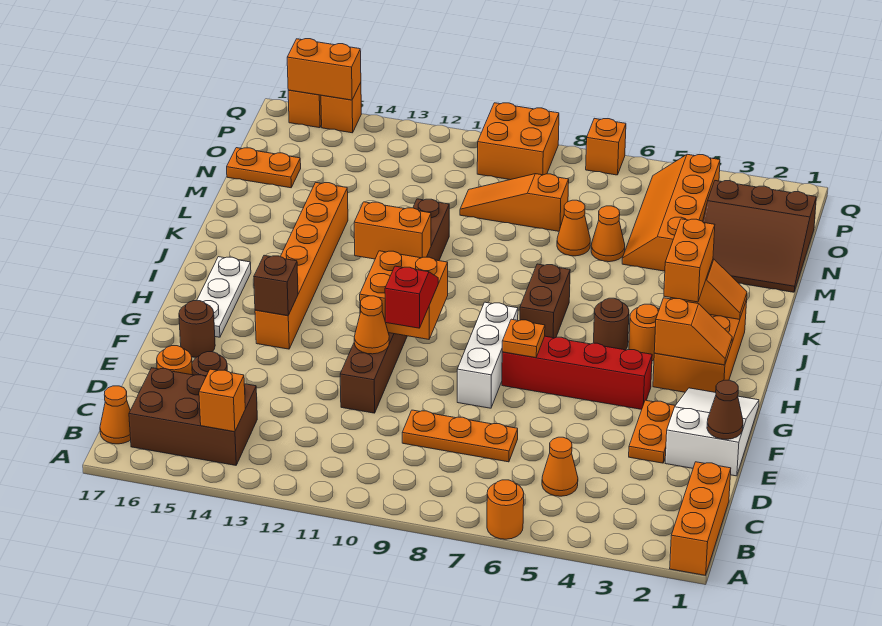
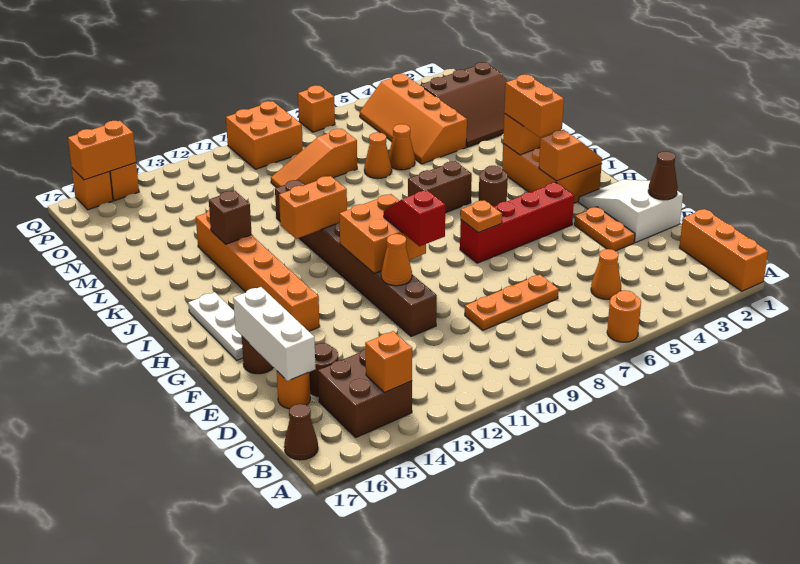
brown 2x3 brick [129,368,257,465] -> brown 2x2 brick [318,349,412,437]
orange 1x1 cone [100,386,131,444] -> brown 1x1 cone [284,404,318,460]
white 1x3 brick [457,302,518,408] -> white 1x3 brick moved to [233,287,316,381]
brown 1x1 brick [254,255,298,316] -> brown 1x1 brick moved to [209,191,252,244]
orange 1x1 round brick [629,304,659,361] -> none
brown 1x2 brick [520,264,570,338] -> brown 1x2 brick turned to [408,161,472,213]
orange 1x2 plate [227,148,301,188] -> none

